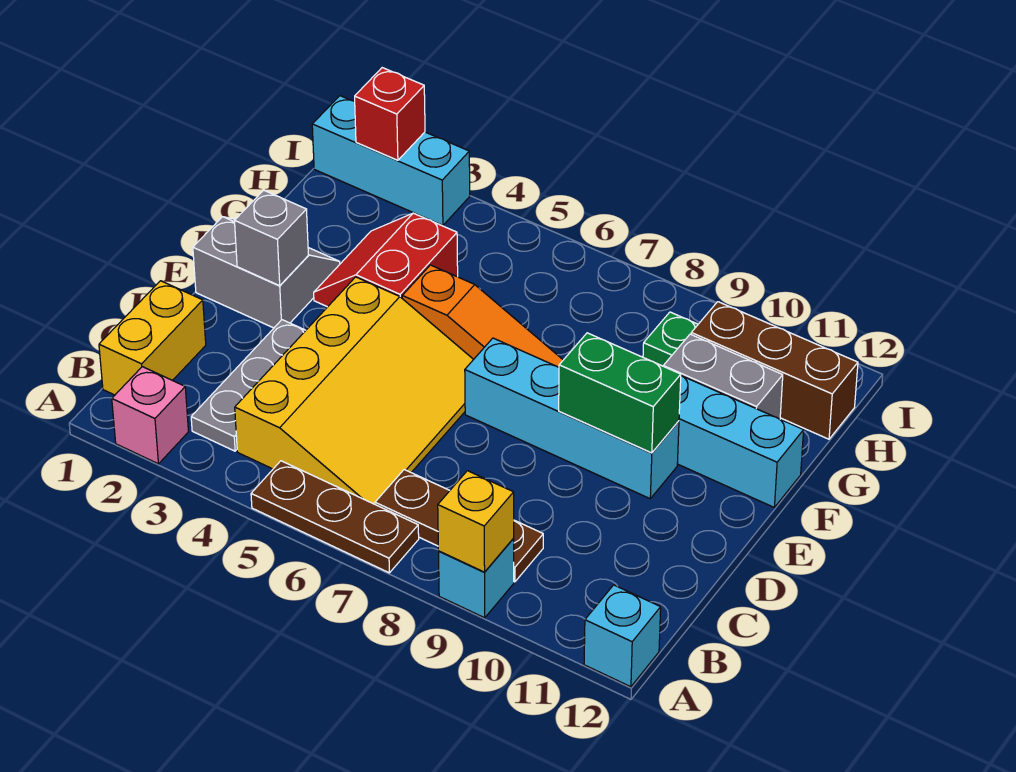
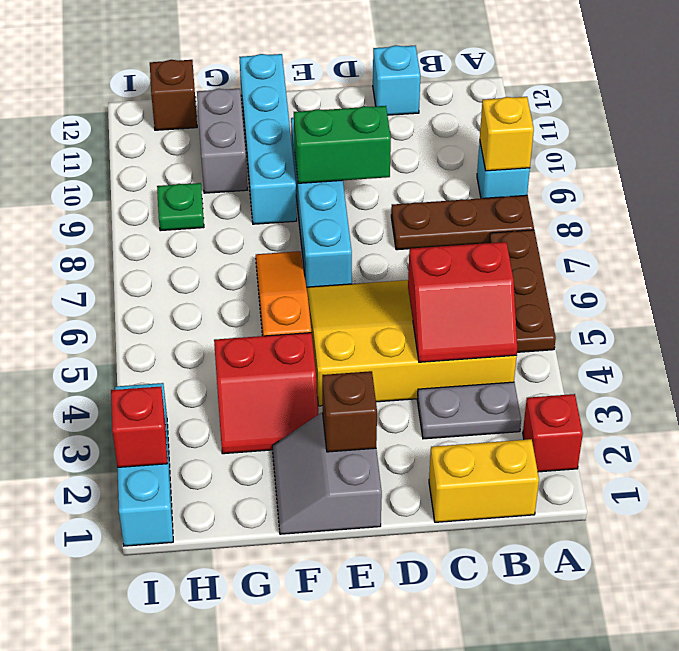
pink 1x1 brick [112,367,189,464] -> red 1x1 brick [523,394,583,472]
cyan 1x1 brick [584,585,661,687] -> cyan 1x1 brick moved to [373,45,420,115]
grey 1x3 plate [191,320,306,451] -> grey 1x2 plate [417,382,521,439]
none -> red 2x2 slope [408,242,517,362]
brown 1x3 plate [375,470,543,582] -> brown 1x3 plate turned to [391,195,534,250]
grey 1x1 brick [235,190,308,286] -> brown 1x1 brick [322,371,377,452]
green 1x2 brick [559,333,681,453] -> green 1x2 brick turned to [294,106,391,183]
brown 1x3 brick [691,302,858,439] -> brown 1x1 brick [150,60,197,130]

